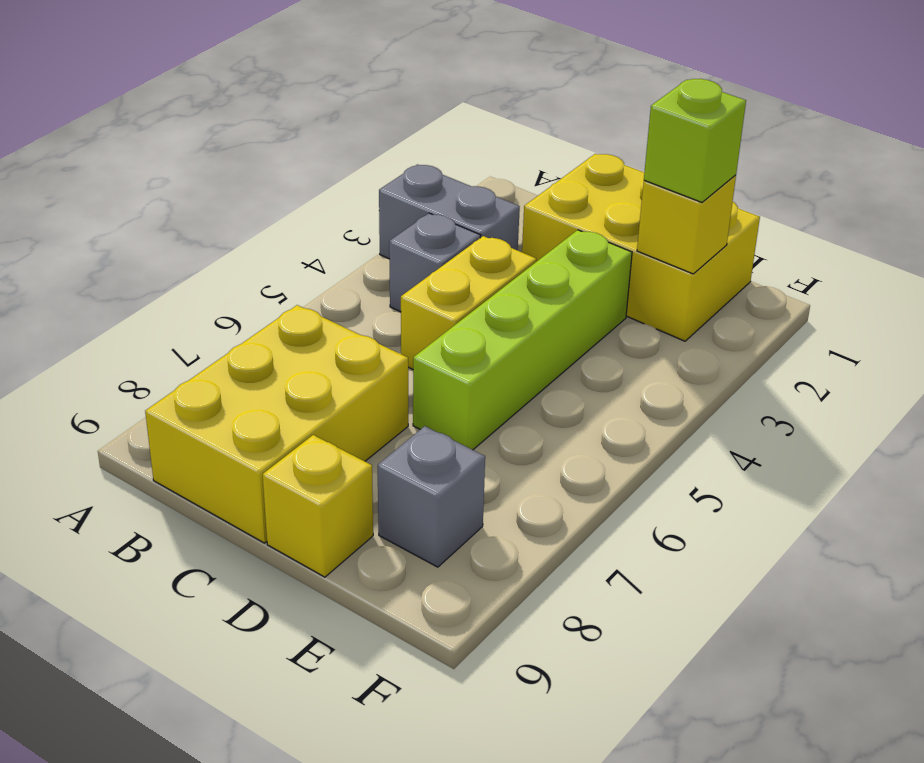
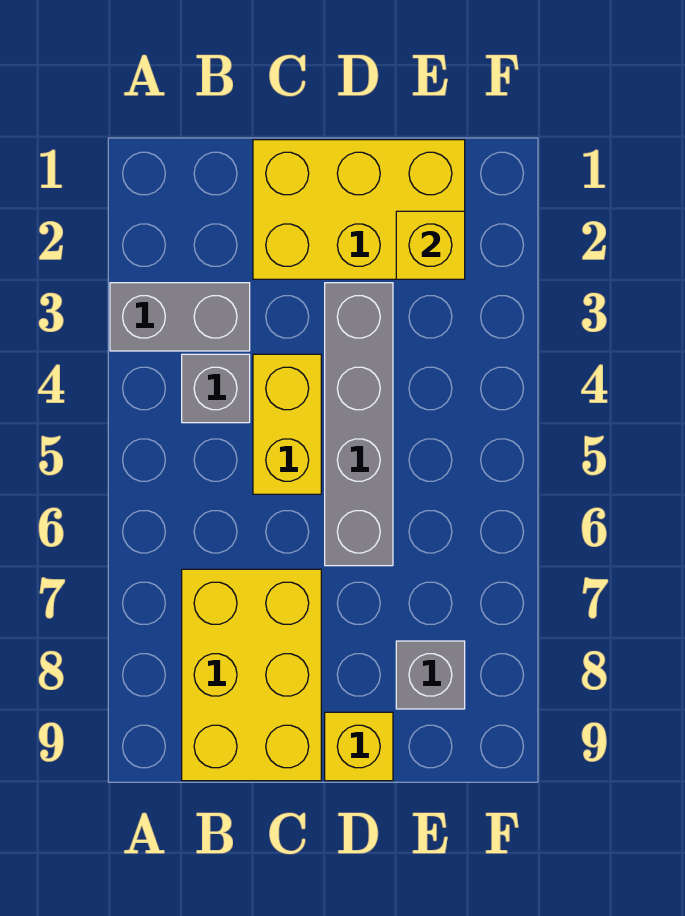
lime 1x4 brick [413,230,632,450] -> grey 1x4 brick [325,283,393,566]
lime 1x1 brick [644,79,746,202] -> none

